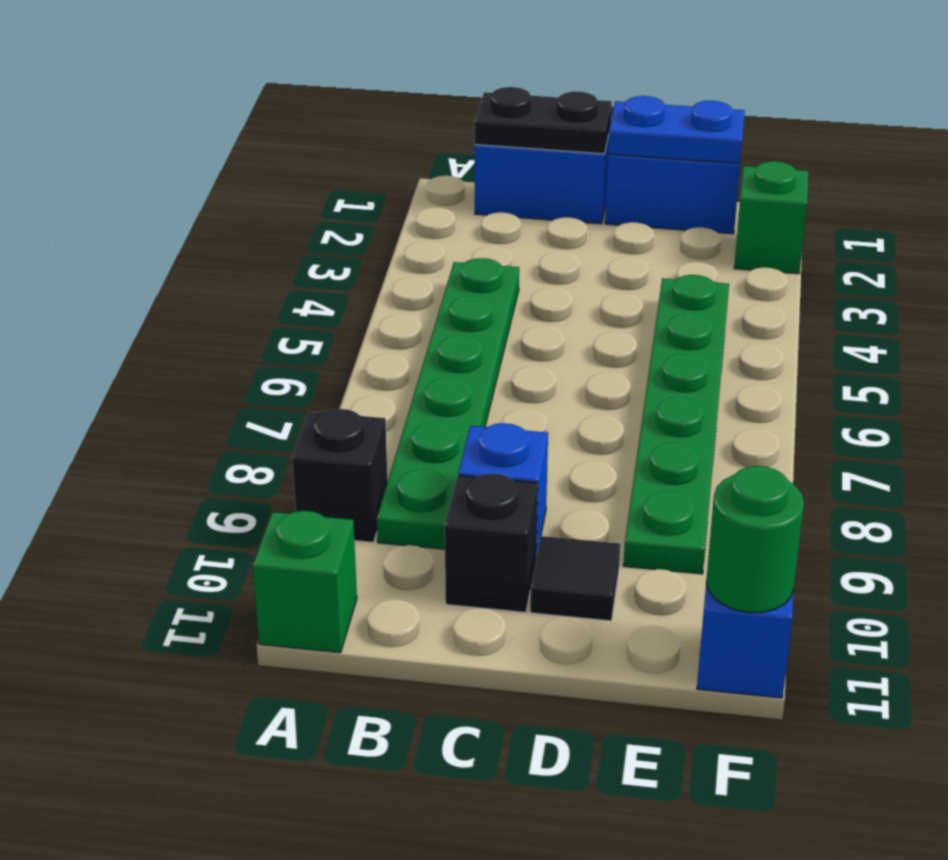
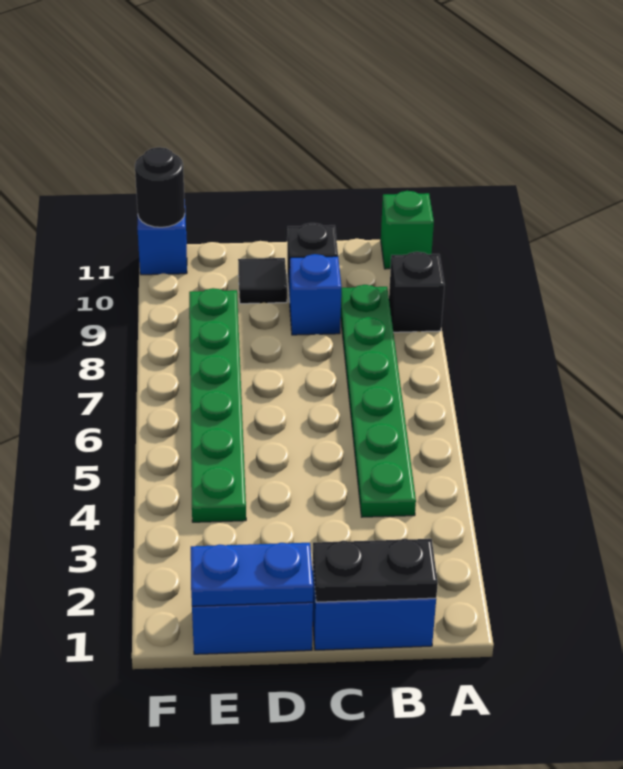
green 1x1 brick [734,161,808,274] -> none
green 1x1 round brick [706,466,804,613] -> black 1x1 round brick [135,147,185,227]

